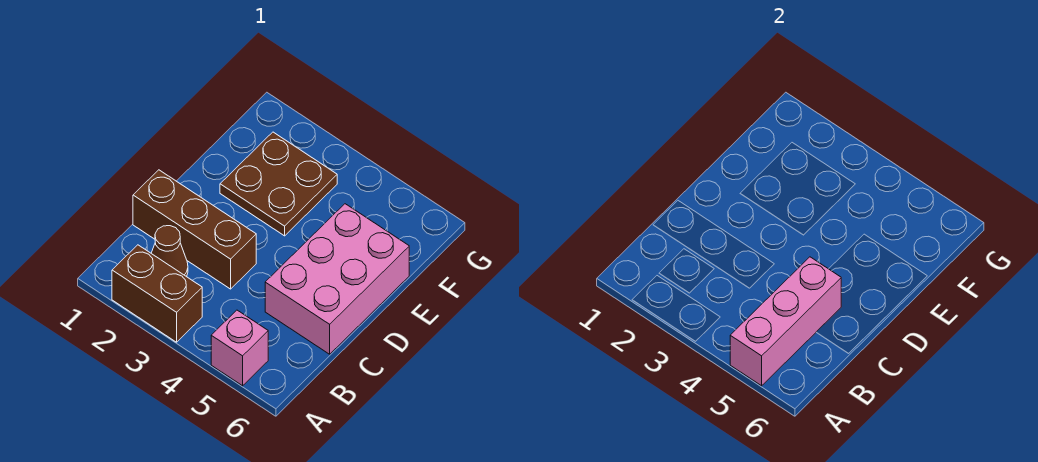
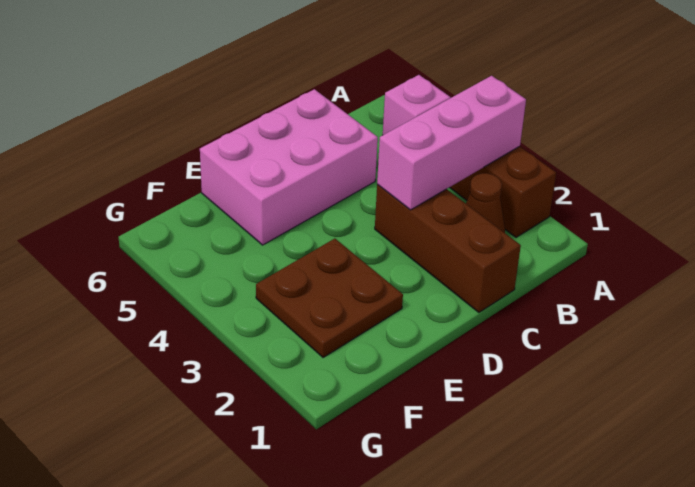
pink 1x3 brick [730,257,841,386] -> pink 1x3 brick moved to [377,76,526,210]

